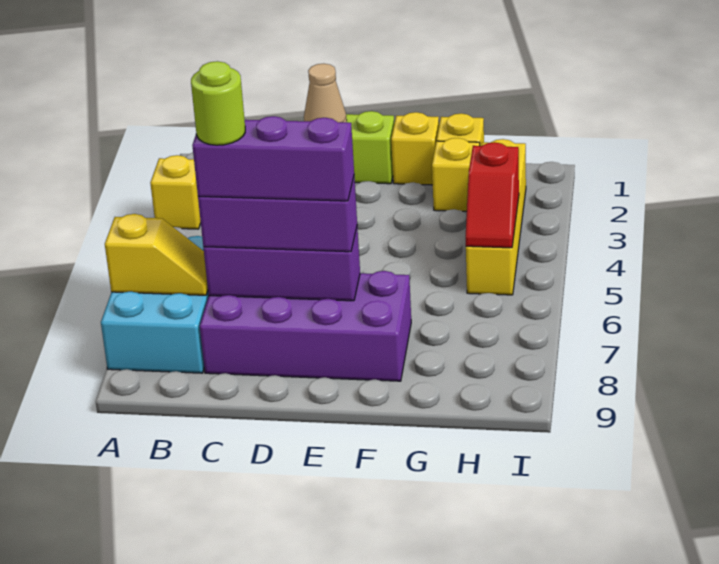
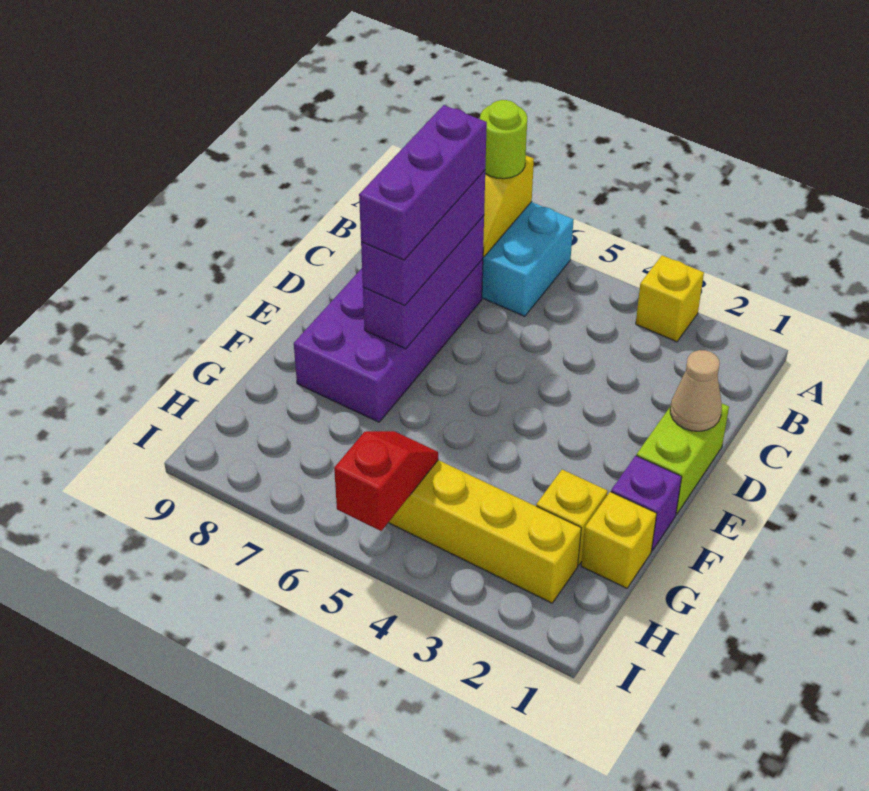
lime 1x1 round brick [191,61,245,145] -> lime 1x1 round brick moved to [480,100,527,179]
yellow 1x1 brick [391,112,439,185] -> purple 1x1 brick [611,456,682,551]
red 1x2 slope [466,142,519,248] -> red 1x2 slope turned to [334,431,438,531]

